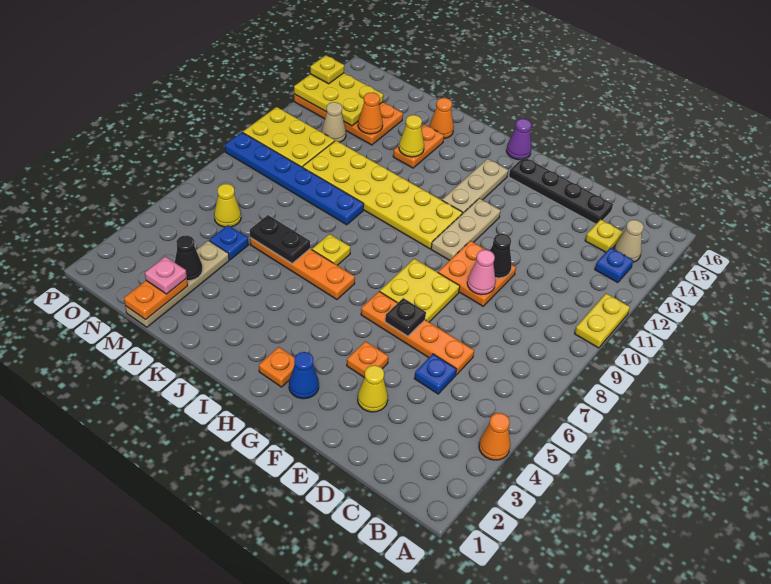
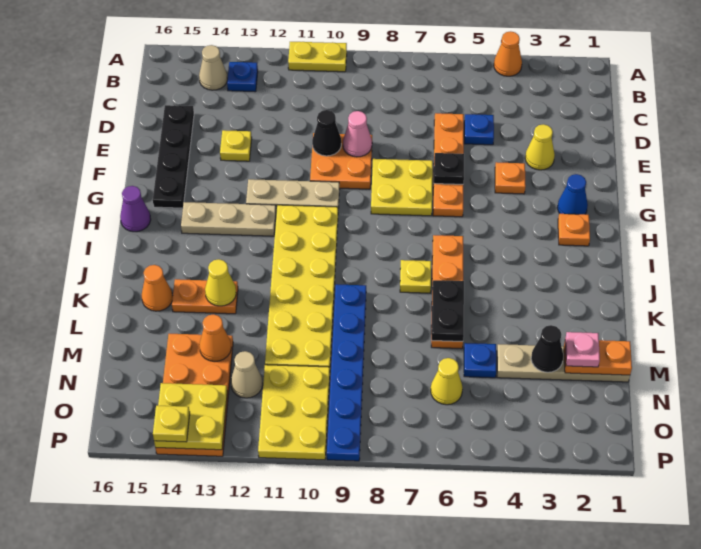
yellow 1x1 plate [585,220,623,252] -> yellow 1x1 plate moved to [220,130,252,161]
yellow 2x3 plate [294,73,383,126] -> yellow 2x2 plate [154,383,227,450]

